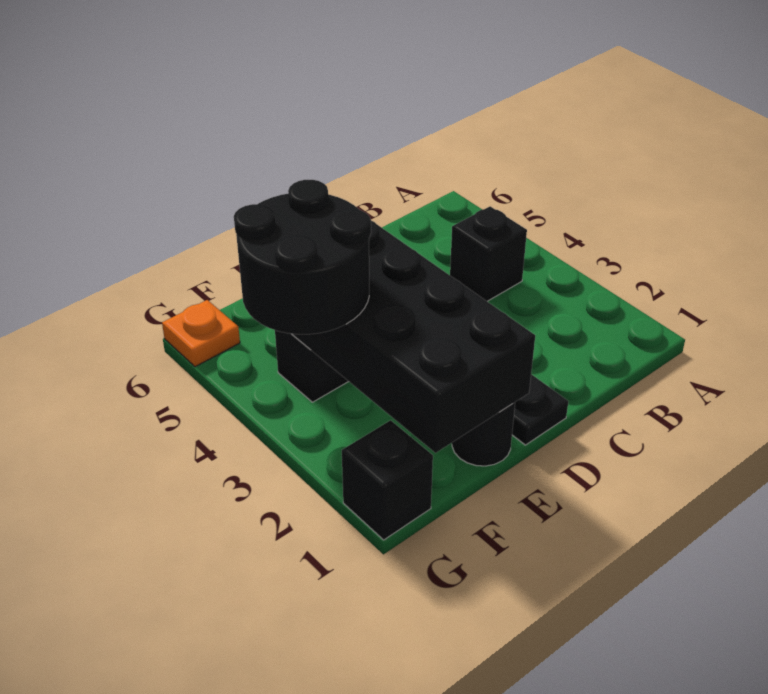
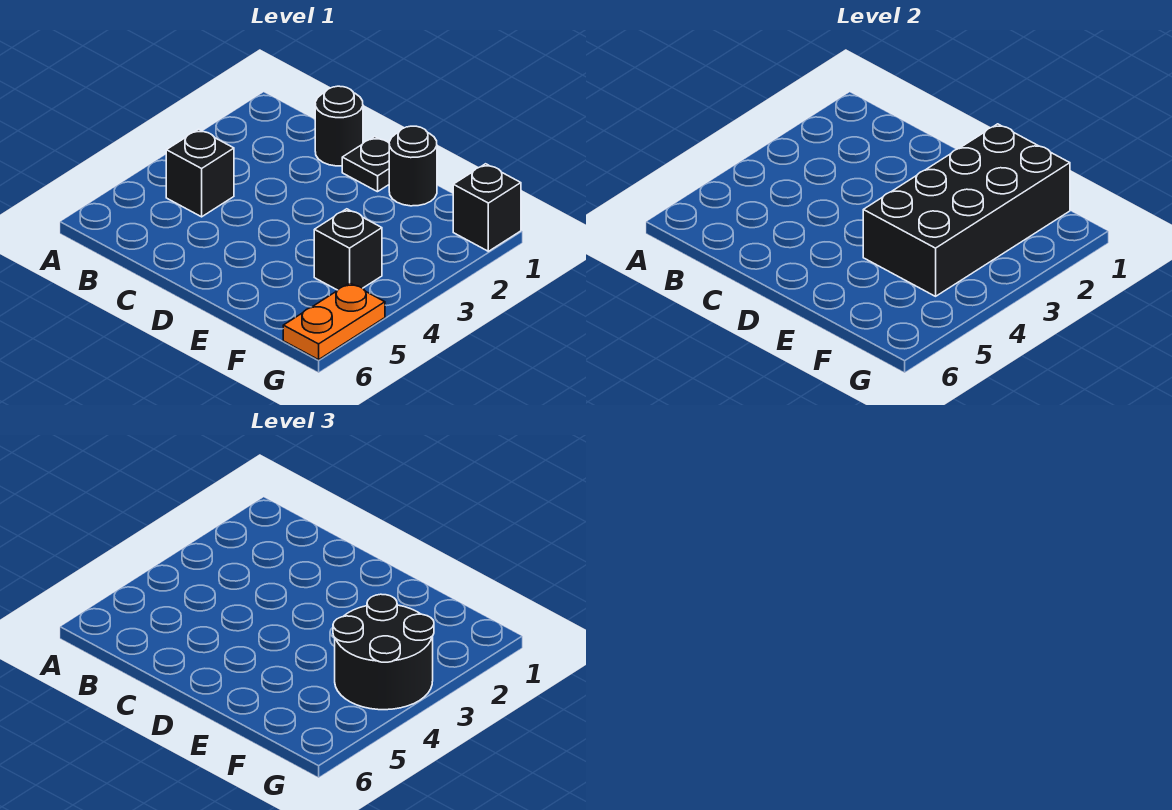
none -> black 1x1 round brick [315,86,363,166]
orange 1x1 plate [162,300,240,367] -> orange 1x2 plate [283,283,385,360]

